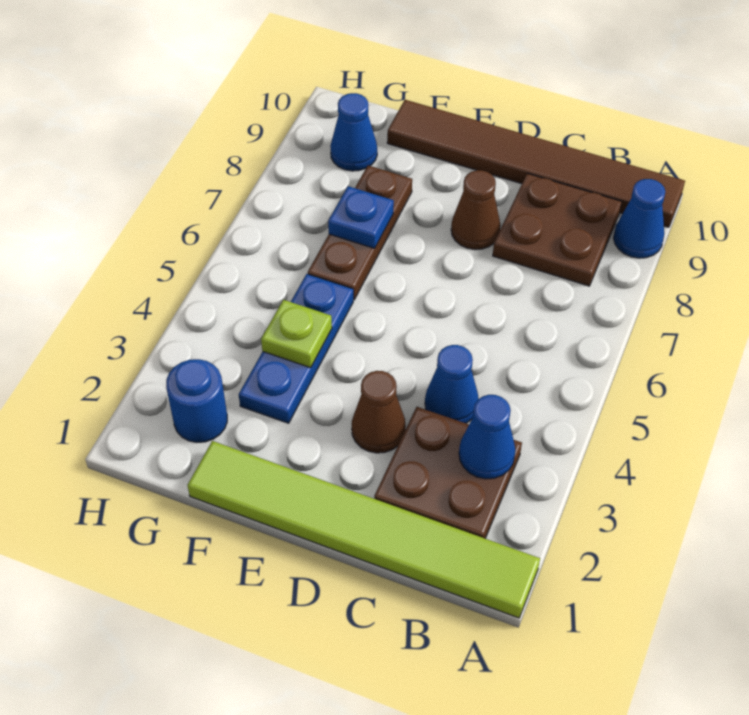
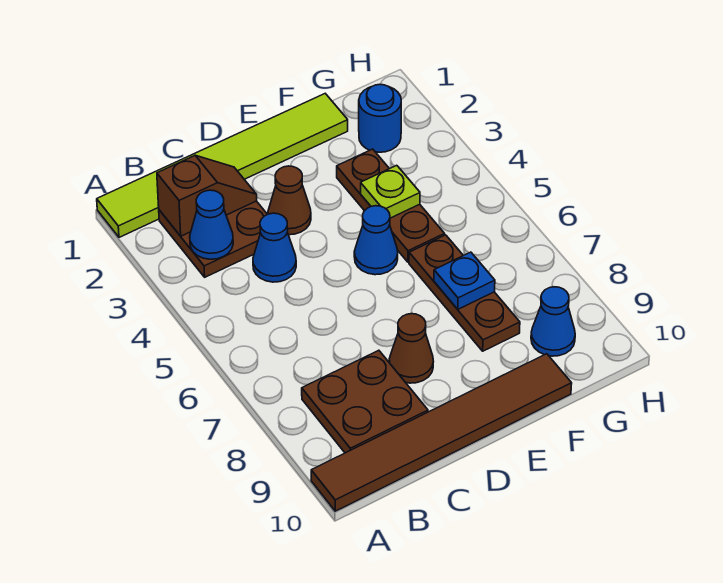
blue 1x1 cone [614,179,665,258] -> blue 1x1 cone moved to [354,206,398,275]
none -> brown 1x2 slope [157,155,257,236]
blue 1x3 plate [239,274,353,423] -> brown 1x3 plate [337,149,445,262]

